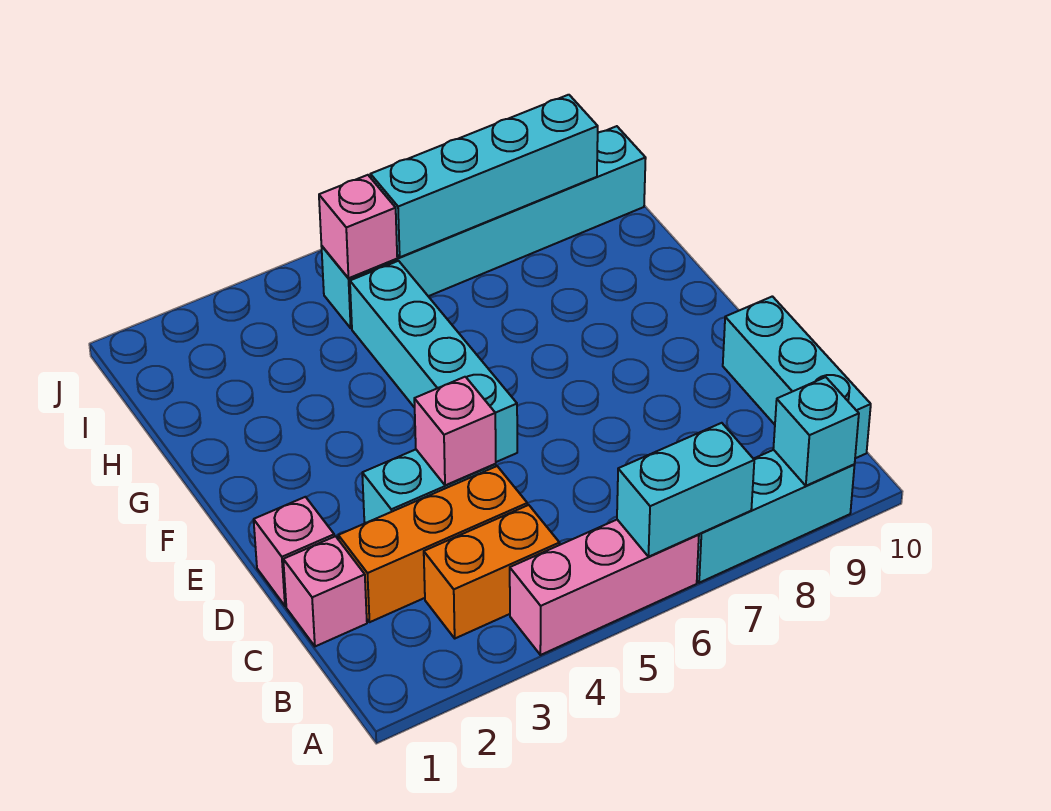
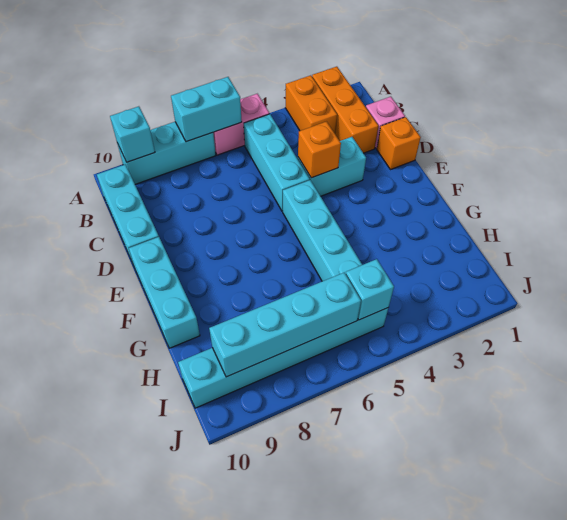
pink 1x3 brick [510,520,699,655] -> pink 1x2 brick [213,94,269,155]
orange 1x2 brick [424,505,560,638] -> orange 1x2 brick turned to [285,75,337,133]
none -> cyan 1x3 brick [244,114,310,211]
orange 1x3 brick [338,466,527,622] -> orange 1x3 brick turned to [312,67,378,153]
pink 1x1 brick [254,497,334,606] -> orange 1x1 brick [377,117,421,169]
pink 1x1 brick [414,377,496,485] -> orange 1x1 brick [298,122,341,178]
none -> cyan 1x3 brick [129,237,200,348]
pink 1x1 brick [319,175,397,278] -> cyan 1x1 brick [346,259,394,320]

